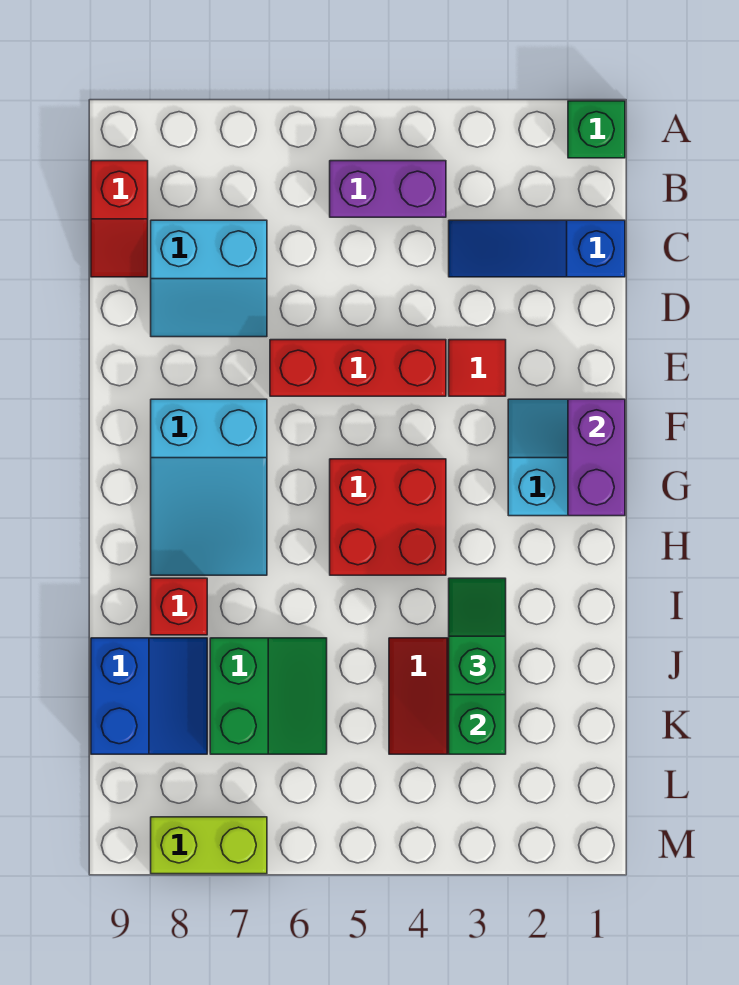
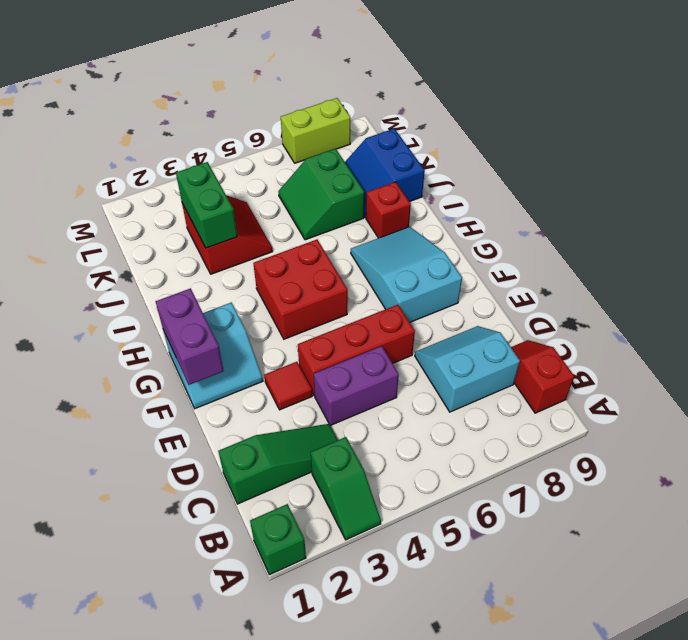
purple 1x2 brick [330,161,446,217] -> purple 1x2 brick moved to [314,346,399,426]
blue 1x3 slope [449,220,625,277] -> green 1x3 slope [218,424,338,504]
green 1x2 slope [449,578,506,695] -> green 1x2 slope moved to [311,437,381,540]

